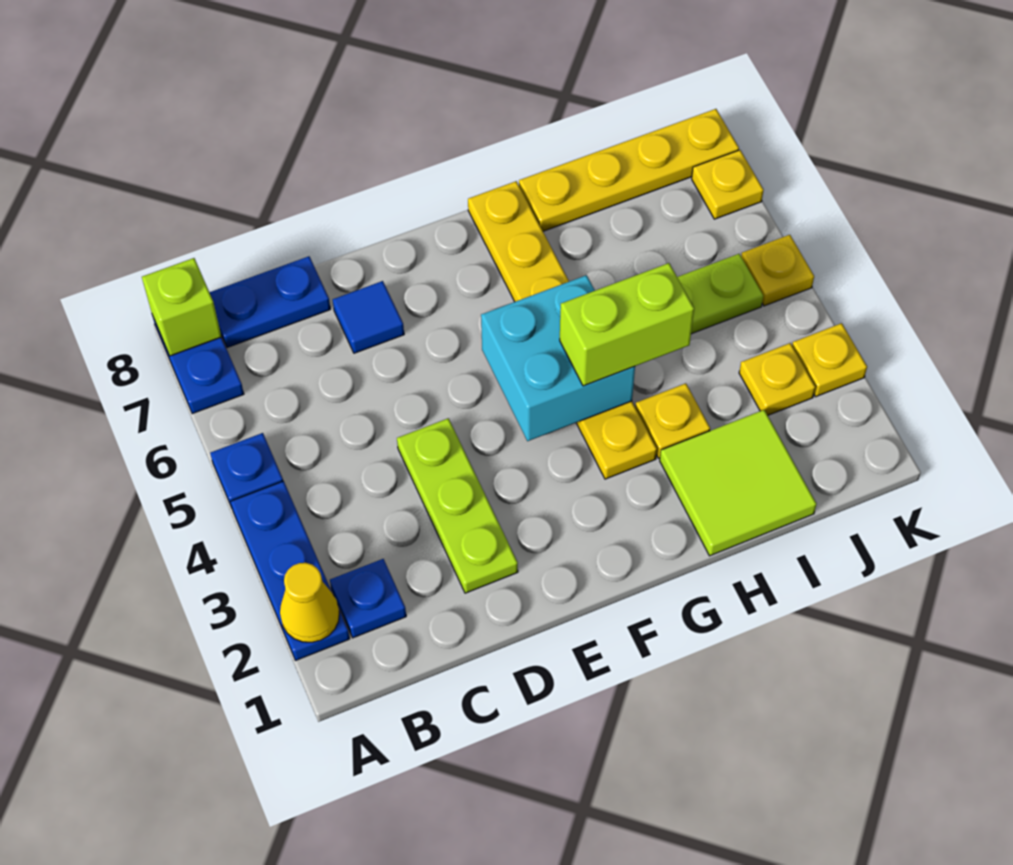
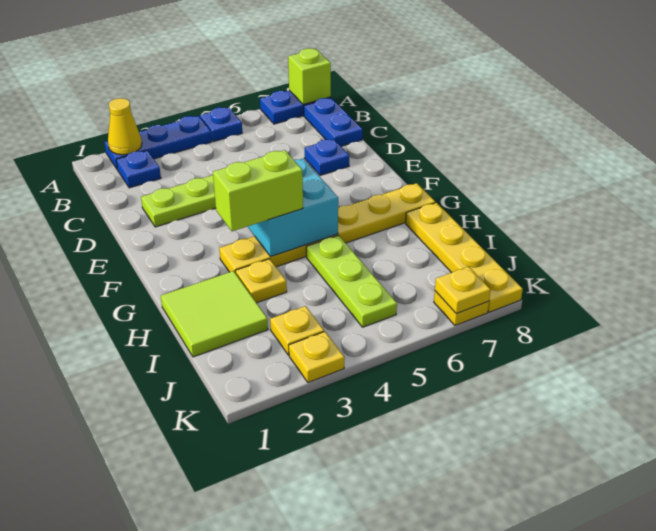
blue 1x1 tile [333,281,404,353] -> blue 1x1 plate [305,139,349,175]
lime 1x2 brick [560,263,694,386] -> lime 1x2 brick turned to [213,150,303,231]
yellow 1x1 plate [741,235,814,306] -> yellow 1x1 plate moved to [435,267,491,314]

